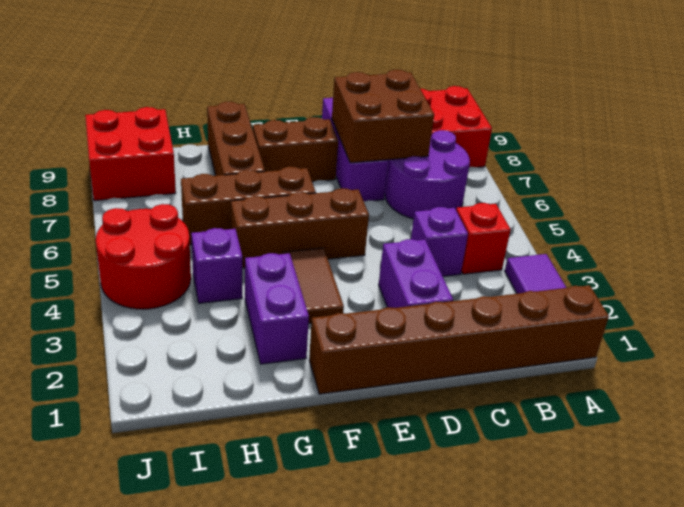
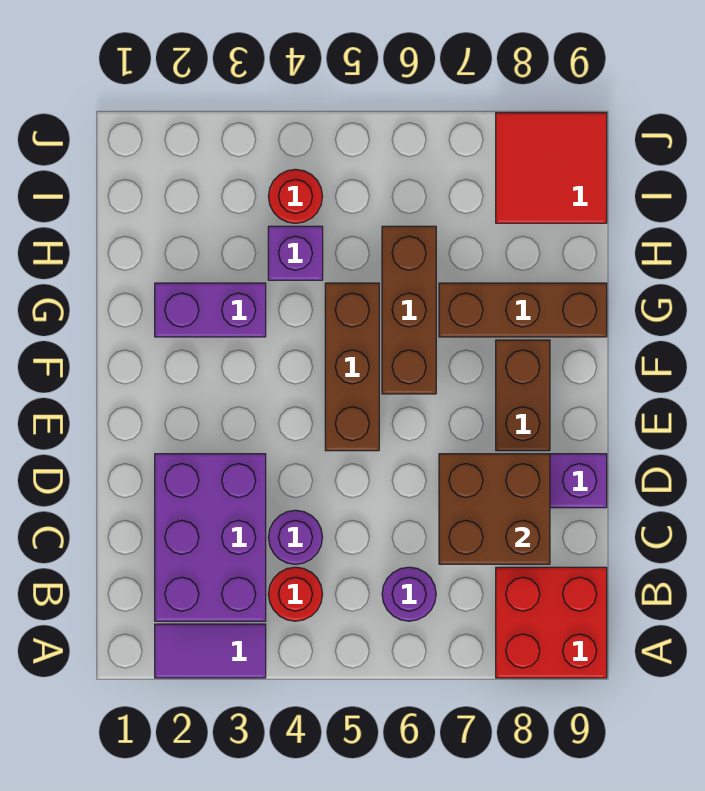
brown 1x6 brick [309,285,609,394] -> none
red 1x1 brick [456,203,511,274] -> red 1x1 round brick [268,567,322,621]
purple 2x2 round brick [385,130,470,219] -> purple 1x1 round brick [382,567,436,621]
purple 1x1 brick [411,207,468,276] -> purple 1x1 round brick [268,510,322,564]
purple 1x2 brick [379,239,453,308] -> purple 2x3 brick [155,454,266,621]
brown 1x2 tile [282,248,344,324] -> none
red 2x2 round brick [96,204,191,309] -> red 1x1 round brick [268,169,322,223]
red 2x2 brick [85,107,176,201] -> red 2x2 tile [496,113,607,223]

